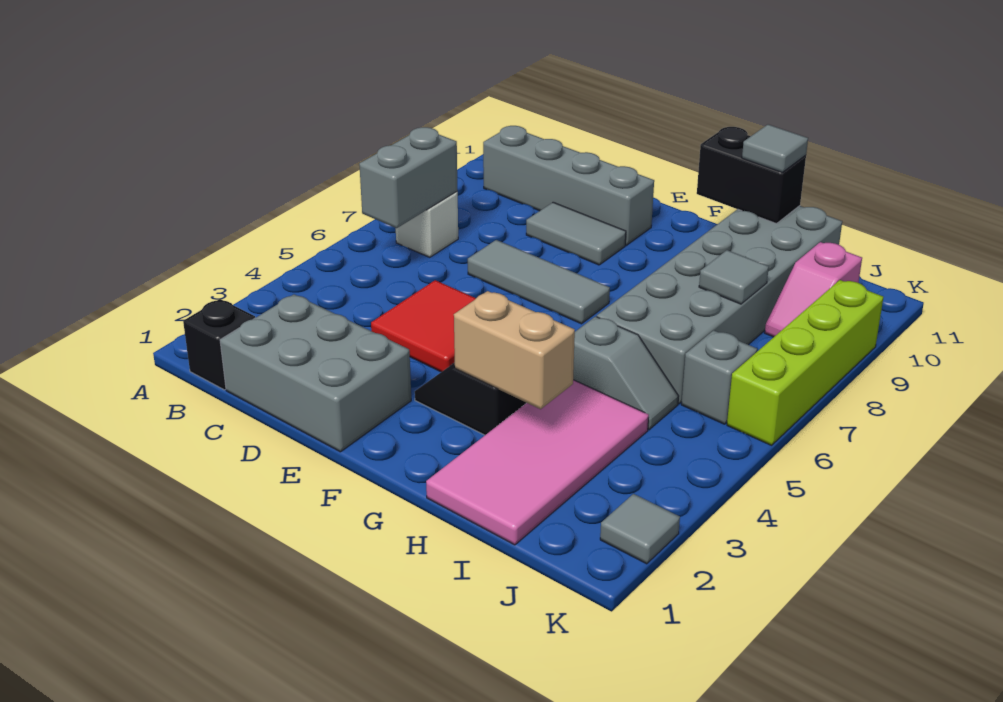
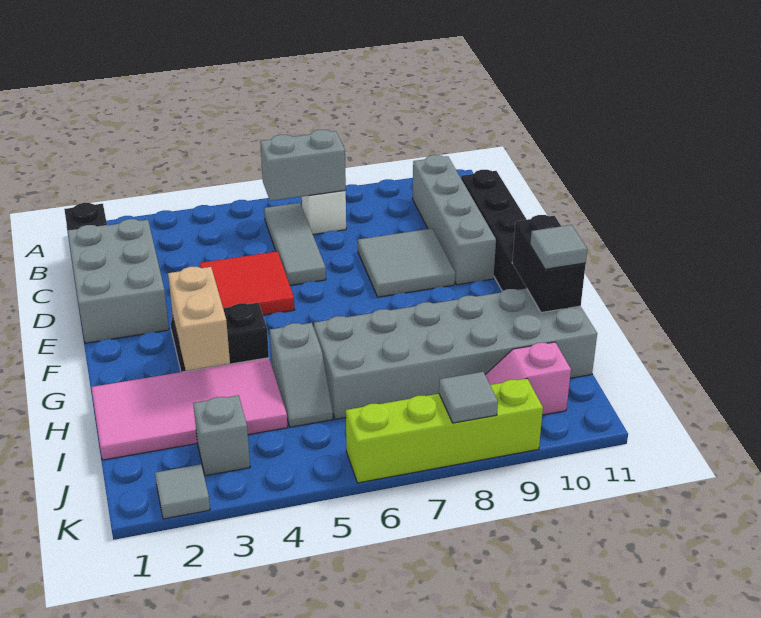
none -> black 1x4 brick [461,170,527,291]
grey 1x3 tile [468,240,610,324] -> grey 1x3 tile moved to [264,203,326,285]
grey 1x2 tile [526,202,626,265] -> grey 2x2 tile [358,229,455,297]
grey 1x1 tile [699,250,769,304] -> grey 1x1 tile moved to [439,372,498,423]
grey 1x1 brick [681,330,757,424] -> grey 1x1 brick moved to [193,395,250,476]

